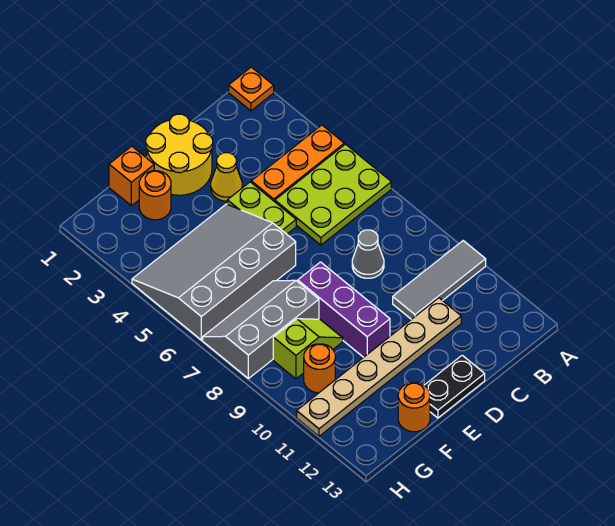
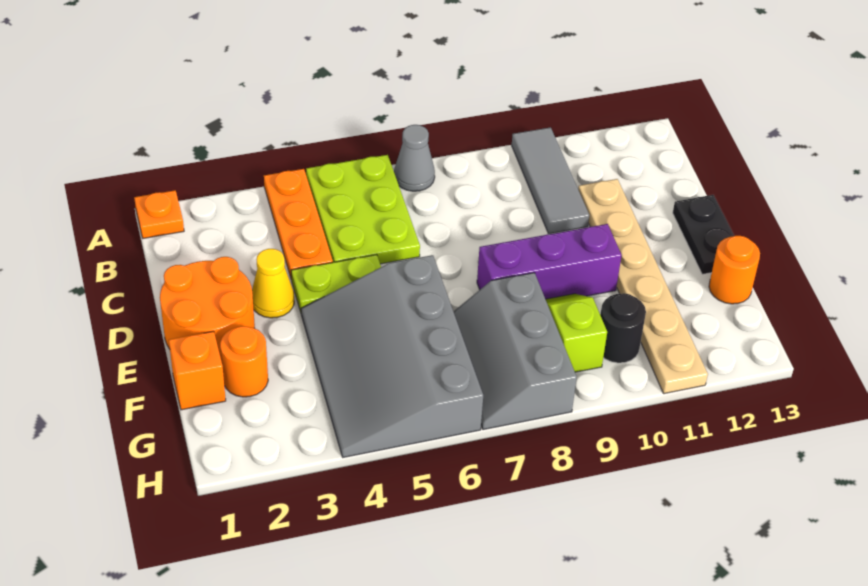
grey 1x1 cone [352,230,384,278] -> grey 1x1 cone moved to [394,125,435,191]
yellow 2x2 round brick [146,114,213,195] -> orange 2x2 round brick [160,257,255,361]
orange 1x1 round brick [304,344,335,393] -> black 1x1 round brick [600,293,646,363]

